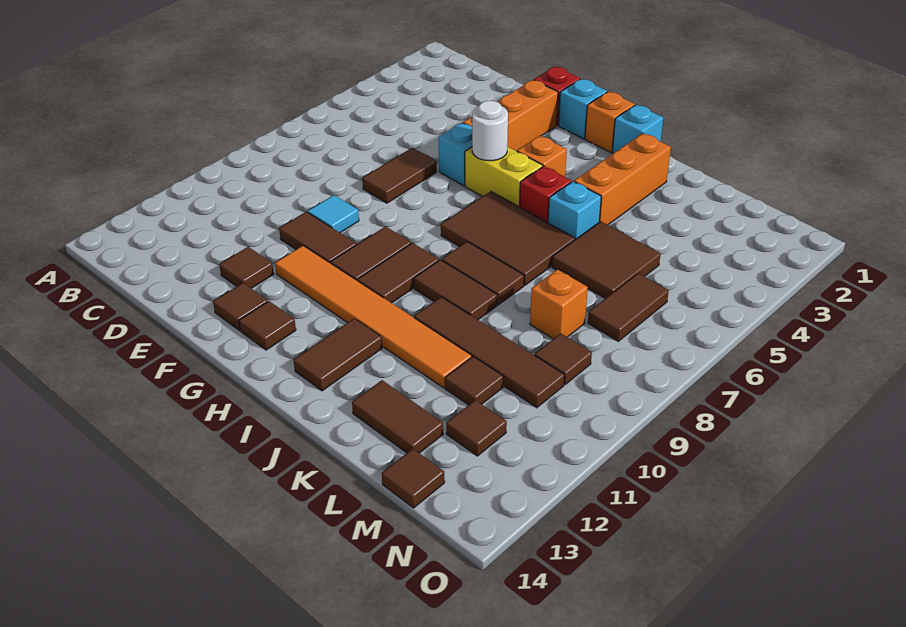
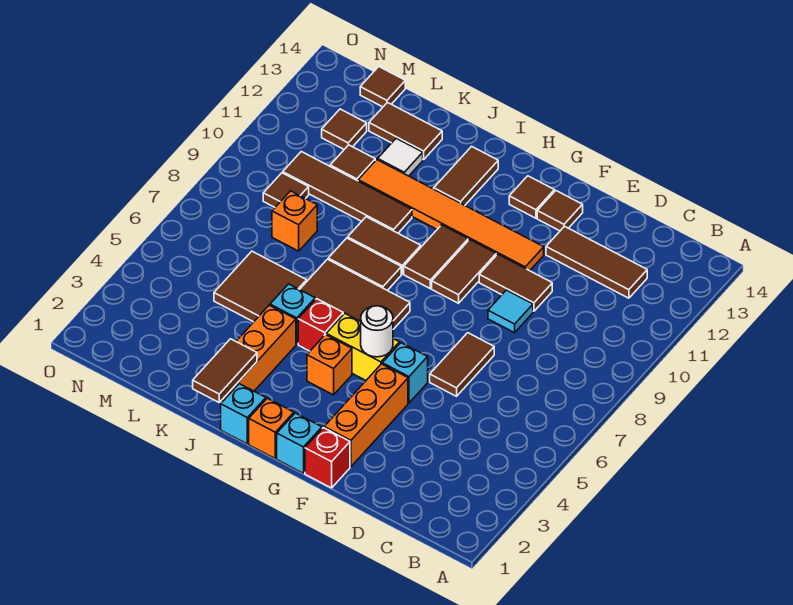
brown 1x1 tile [219,247,274,288] -> brown 1x3 tile [546,226,647,298]
none -> white 1x1 tile [378,138,423,176]
brown 1x2 tile [588,273,669,341] -> brown 1x2 tile moved to [193,339,257,402]

